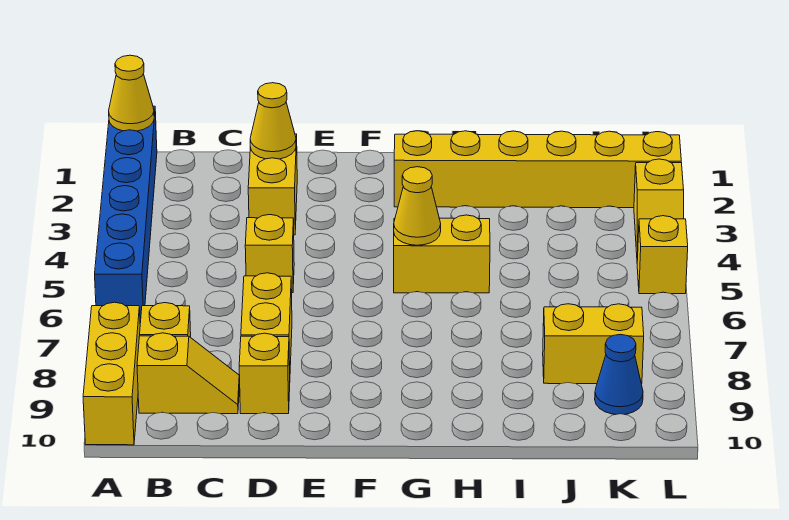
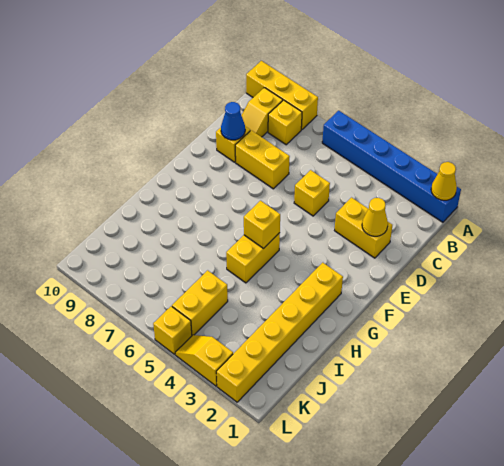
yellow 1x1 cone [394,167,441,245] -> yellow 1x1 brick [244,201,280,249]
yellow 1x2 brick [543,304,644,384] -> yellow 1x2 brick moved to [172,270,228,335]
blue 1x1 cone [595,334,643,414] -> blue 1x1 cone moved to [221,102,245,140]

